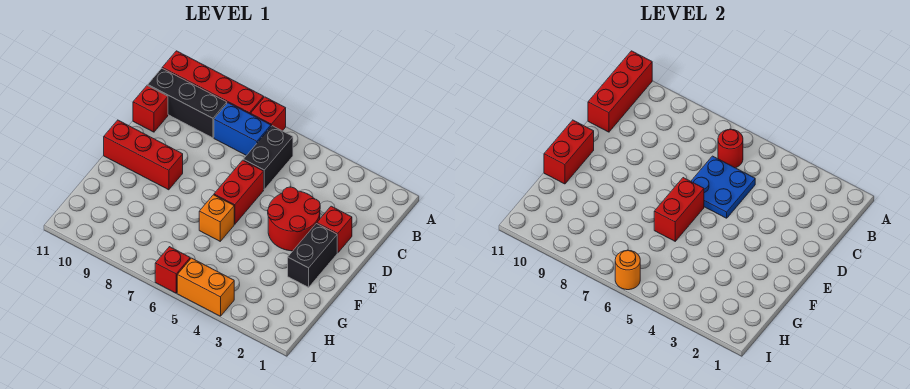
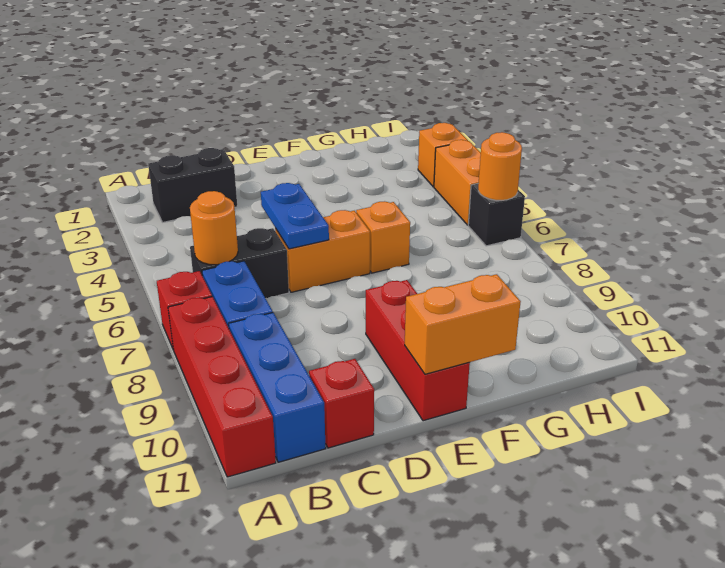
red 1x3 brick [588,51,652,132] -> none
red 1x1 round brick [718,129,743,168] -> orange 1x1 round brick [190,191,238,265]
black 1x3 brick [148,68,227,138] -> blue 1x3 brick [229,313,326,462]
blue 2x2 plate [691,156,755,218] -> blue 1x2 plate [261,183,329,249]
red 1x1 brick [317,206,352,253] -> none
red 2x2 round brick [268,187,320,251] -> none
red 1x2 brick [214,160,264,224] -> orange 1x2 brick [275,210,370,292]
black 1x2 brick [288,223,337,287] -> black 1x2 brick moved to [148,148,237,222]
red 1x2 brick [654,178,704,241] -> none
red 1x2 brick [544,120,594,184] -> orange 1x2 brick [405,274,521,374]
none -> orange 1x1 brick [418,123,468,187]
red 1x1 brick [155,247,190,293] -> black 1x1 brick [468,184,525,246]

